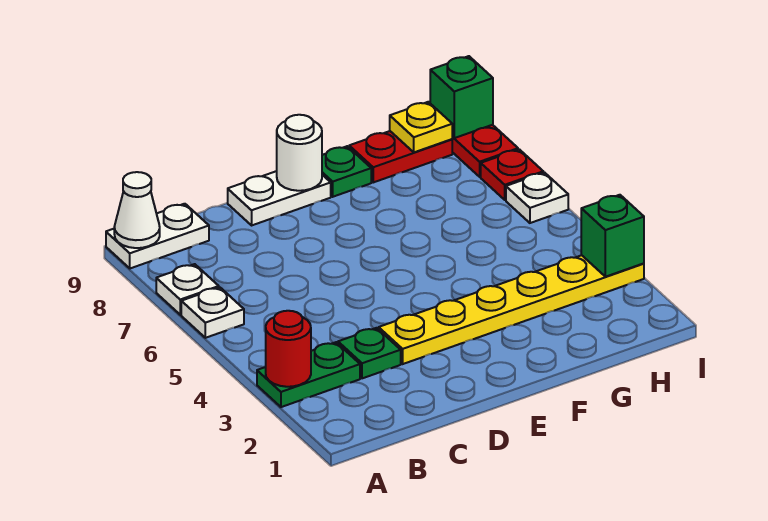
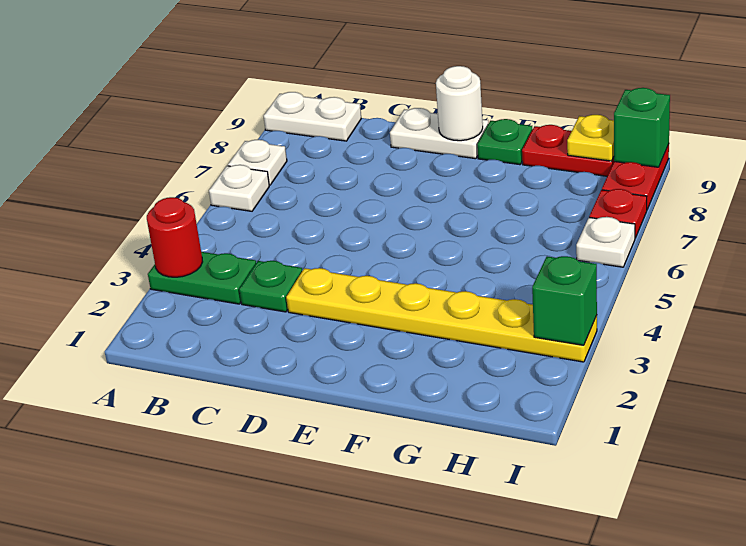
white 1x1 cone [114,172,160,248] -> none

